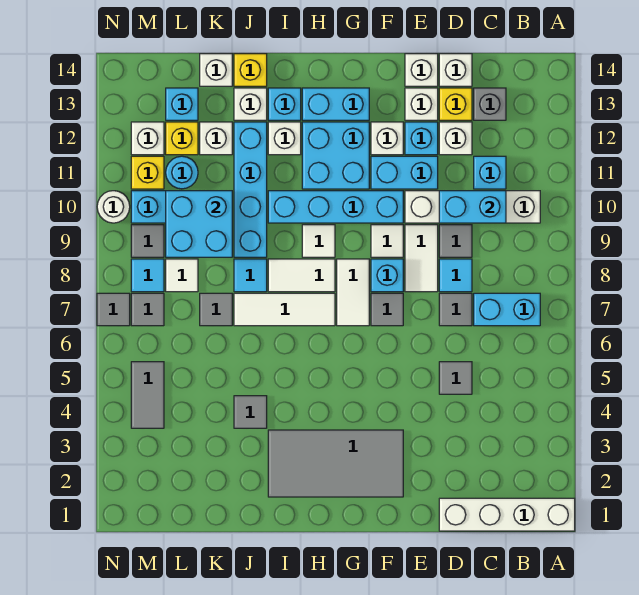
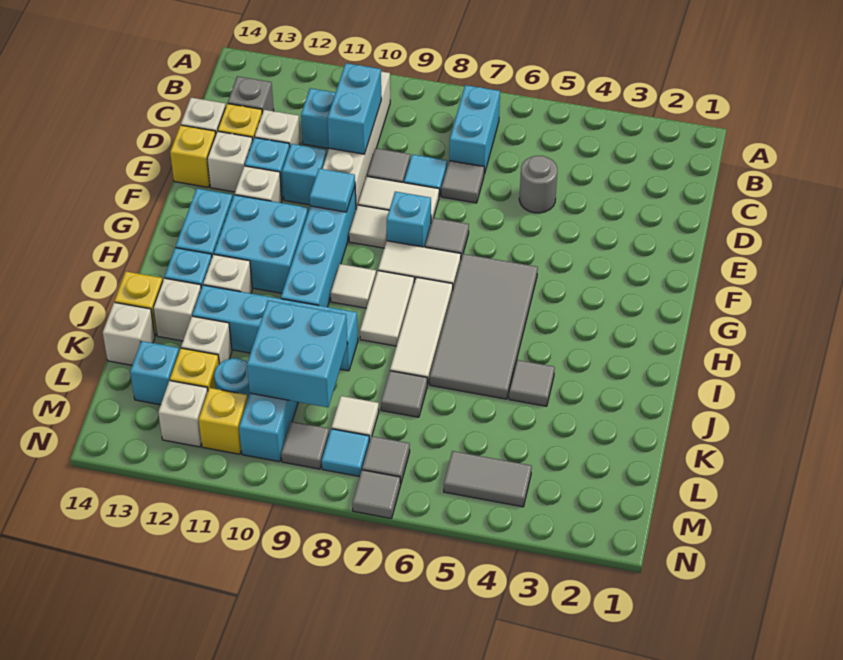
white 1x4 brick [439,498,575,531] -> none
grey 1x1 tile [439,362,472,394] -> grey 1x1 round brick [519,156,557,213]
cyan 1x2 brick [371,156,438,189] -> cyan 1x1 brick [282,144,327,205]
white 1x1 brick [405,54,438,86] -> yellow 1x1 brick [170,125,216,187]
grey 2x4 tile [268,430,403,497] -> grey 2x4 tile moved to [430,254,538,399]
cyan 1x1 tile [234,259,267,292] -> cyan 1x1 tile moved to [310,169,355,212]
white 1x1 round brick [97,191,130,223] -> none

